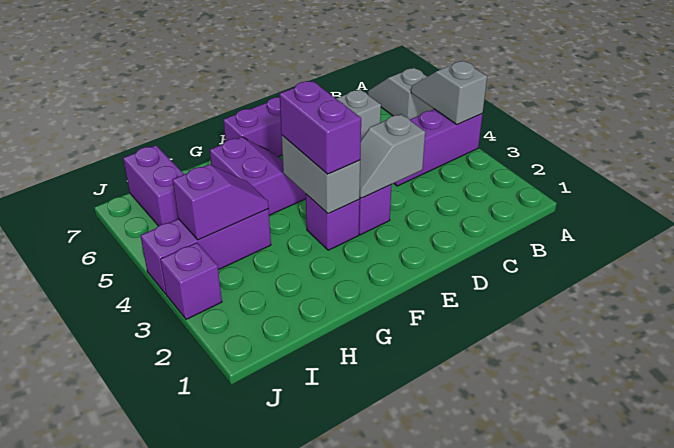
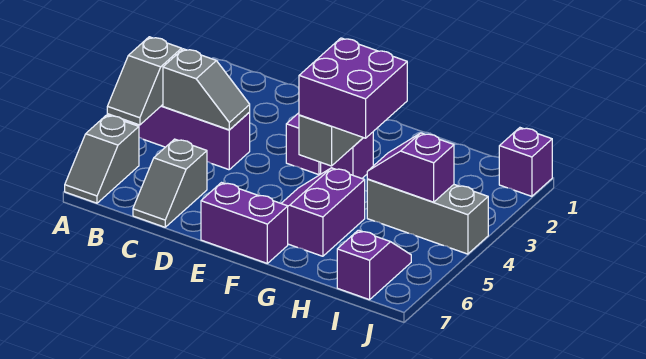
grey 1x2 slope [360,114,425,198] -> grey 1x2 slope moved to [163,49,250,130]
purple 1x2 brick [280,81,361,174] -> purple 2x2 brick [299,38,407,138]
purple 1x3 brick [140,209,271,294] -> grey 1x3 brick [367,179,488,254]
purple 1x2 brick [123,145,184,226] -> purple 1x2 slope [337,230,411,300]
purple 1x1 brick [160,243,222,319] -> purple 1x1 brick moved to [499,128,552,196]

